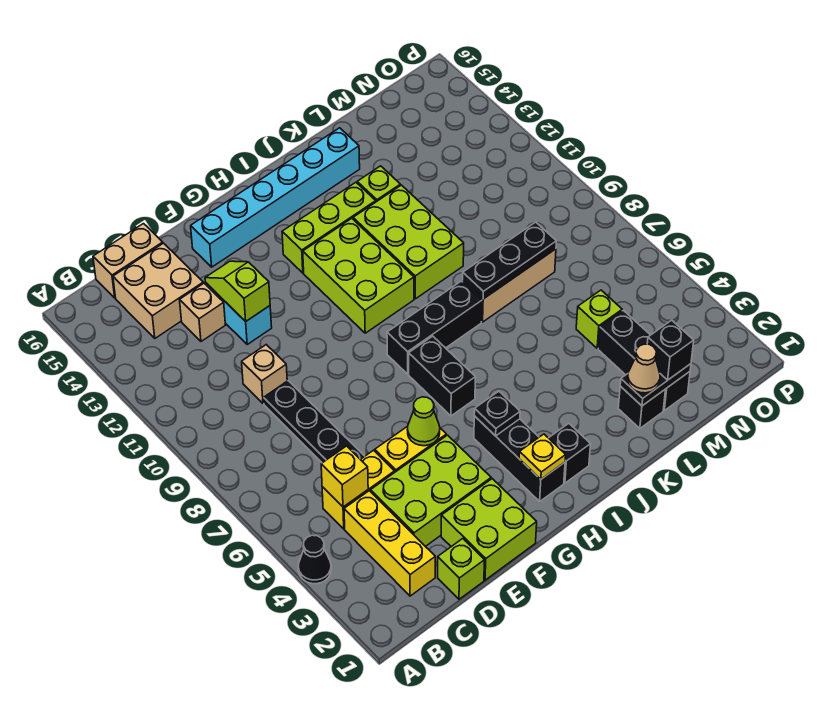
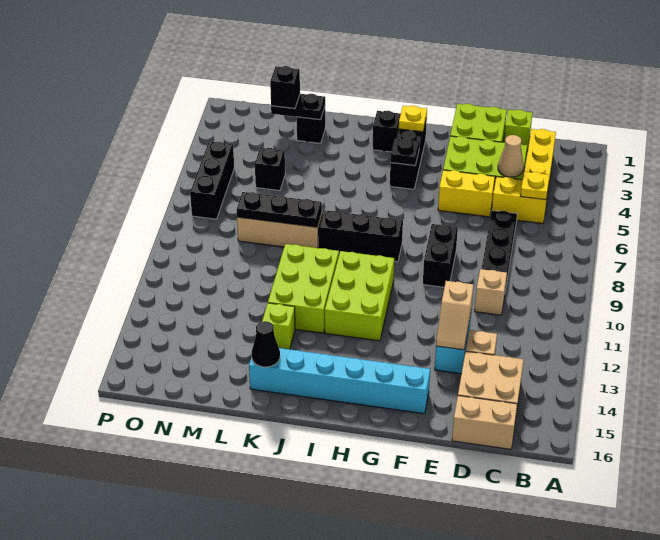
black 1x1 cone [298,535,331,584] -> black 1x1 cone moved to [252,321,280,367]
yellow 1x1 brick [321,446,368,507] -> yellow 1x1 plate [521,172,550,200]
lime 1x2 slope [205,261,270,322] -> tan 1x2 slope [436,281,474,350]
lime 1x1 cone [407,397,440,446] -> none
black 1x2 brick [409,336,475,416] -> black 1x2 brick moved to [423,224,458,287]
lime 1x3 brick [282,183,376,273] -> none
tan 1x1 cone [628,344,660,393] -> tan 1x1 cone moved to [498,135,524,177]
black 1x3 brick [598,310,690,410] -> black 1x3 brick moved to [190,142,234,219]
lime 1x1 brick [576,290,622,348] -> black 1x1 brick [255,148,285,191]

